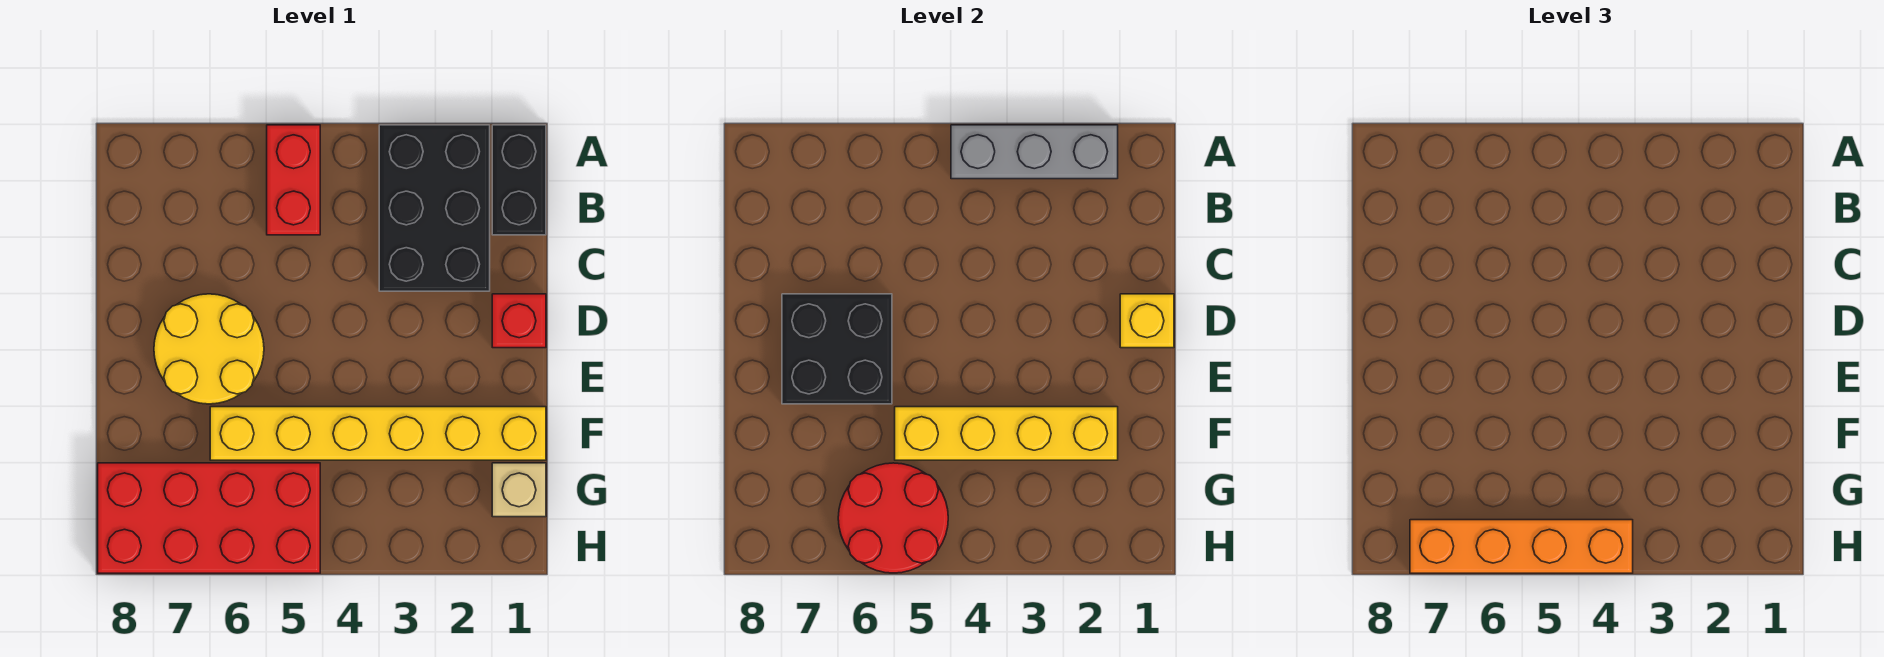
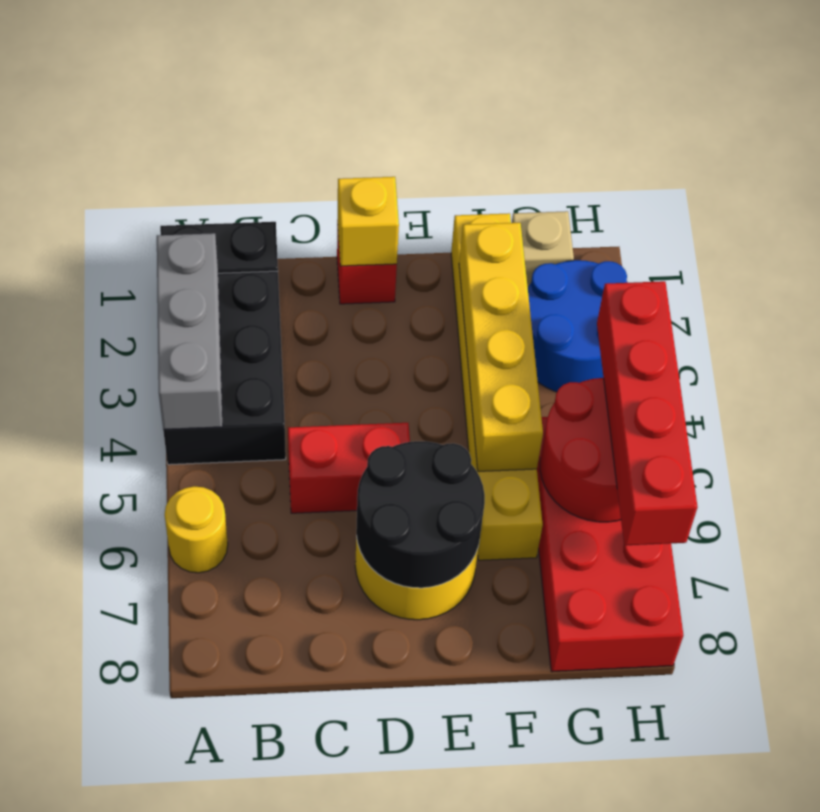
black 2x3 brick [379,125,490,291] -> black 2x3 brick turned to [163,271,286,465]
red 1x2 brick [267,125,320,235] -> red 1x2 brick moved to [288,423,410,513]
none -> yellow 1x1 round brick [165,486,228,573]
black 2x2 brick [782,294,892,404] -> black 2x2 round brick [356,441,485,588]
none -> blue 2x2 round brick [528,260,628,392]
orange 1x4 brick [1410,520,1633,573] -> red 1x4 brick [597,281,697,545]

